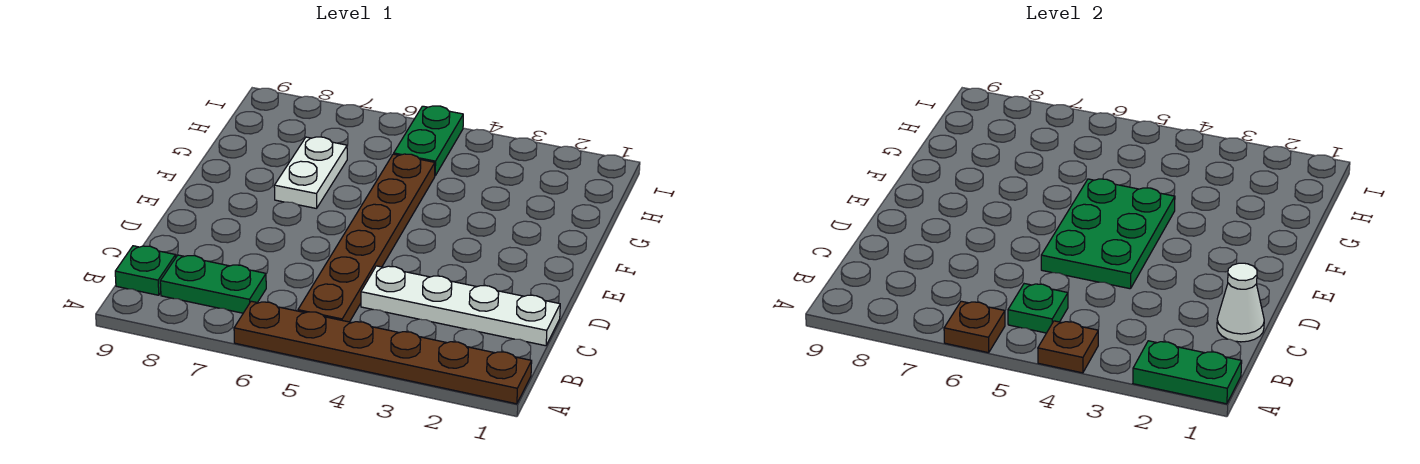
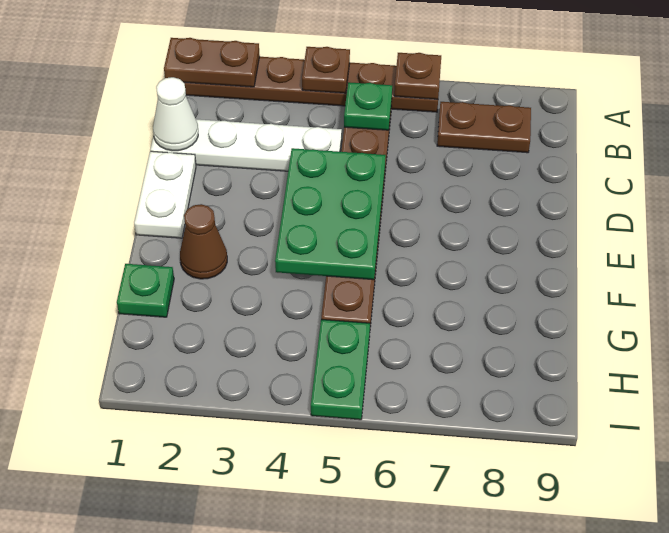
green 1x2 plate [1133,341,1242,404] -> brown 1x2 plate [164,38,260,87]
green 1x2 plate [160,255,266,313] -> brown 1x2 plate [437,102,531,153]
green 1x1 plate [115,246,176,295] -> green 1x1 plate moved to [117,264,174,317]
none -> brown 1x1 cone [180,204,227,279]
white 1x2 plate [274,137,347,209] -> white 1x2 plate moved to [134,151,196,238]

